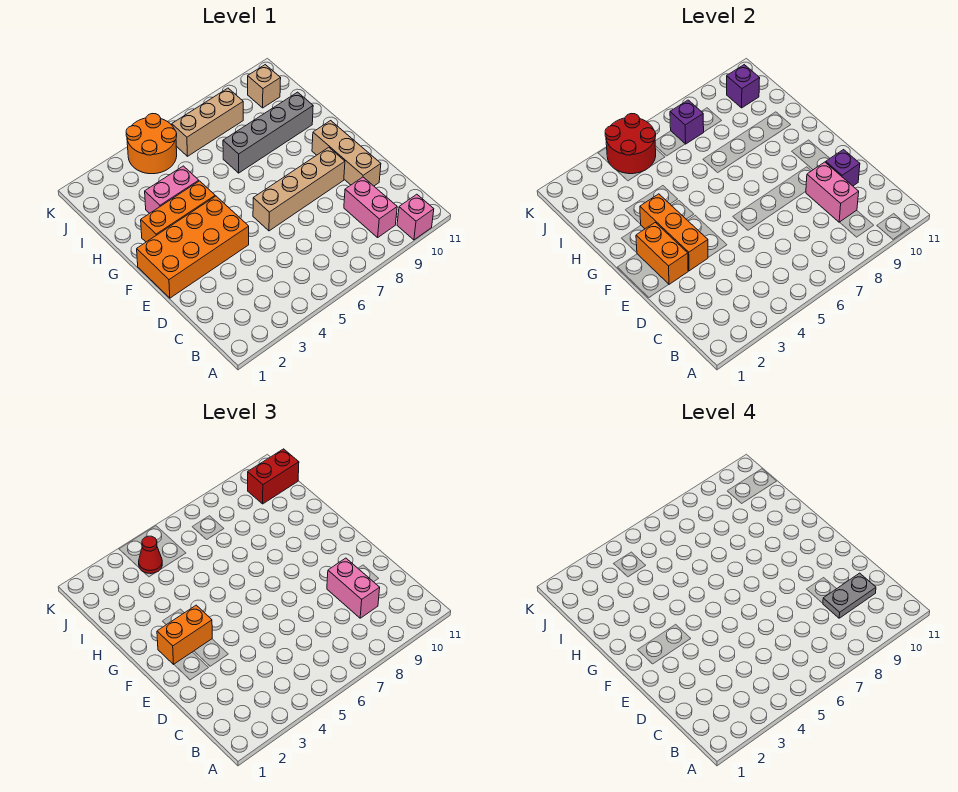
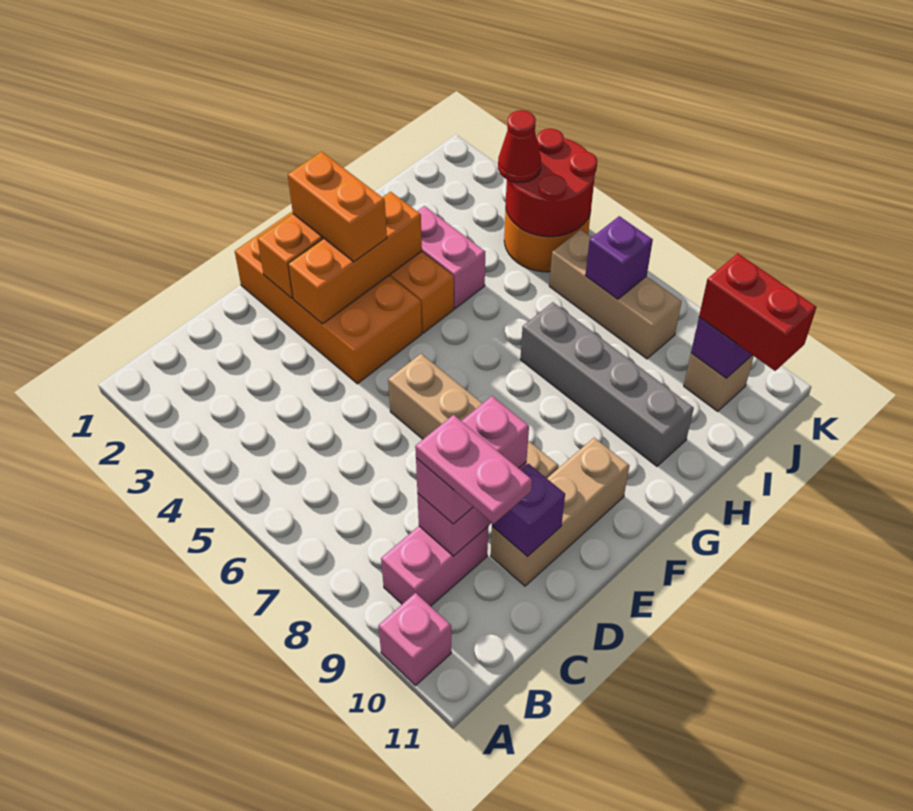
grey 1x2 plate [823,573,876,618] -> pink 1x2 plate [415,415,532,524]

